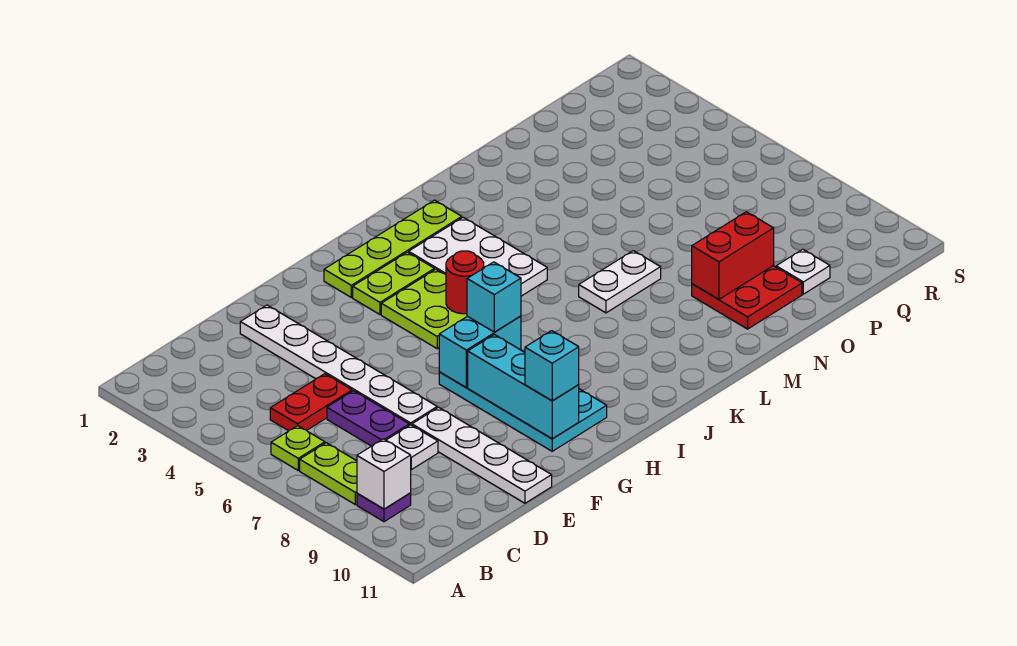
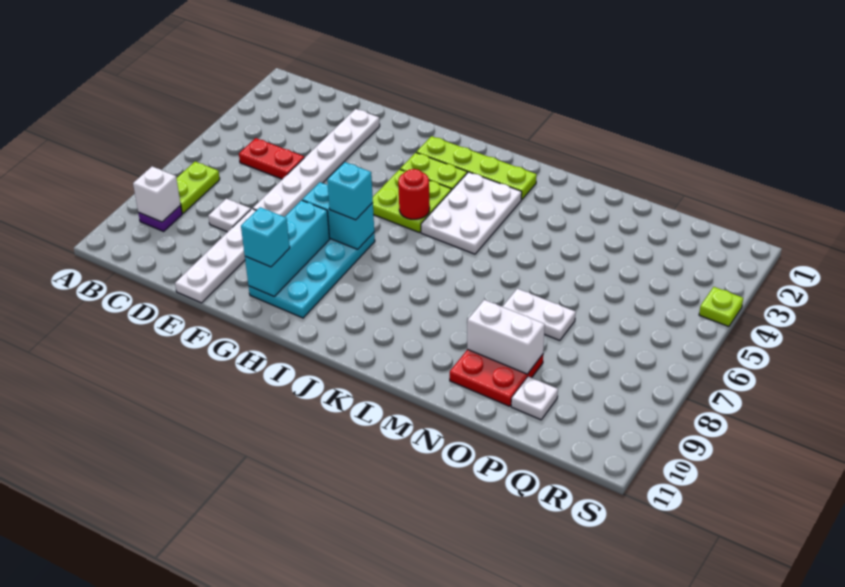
lime 1x1 plate [271,426,325,470] -> lime 1x1 plate moved to [699,287,743,327]
purple 1x2 plate [327,391,409,446] -> none
white 1x2 plate [579,251,661,313] -> white 1x2 plate moved to [503,289,576,341]
red 1x2 brick [692,212,774,299] -> white 1x2 brick [467,300,545,374]

